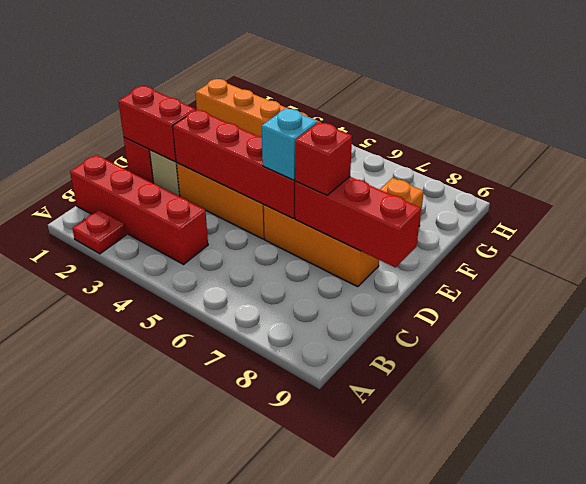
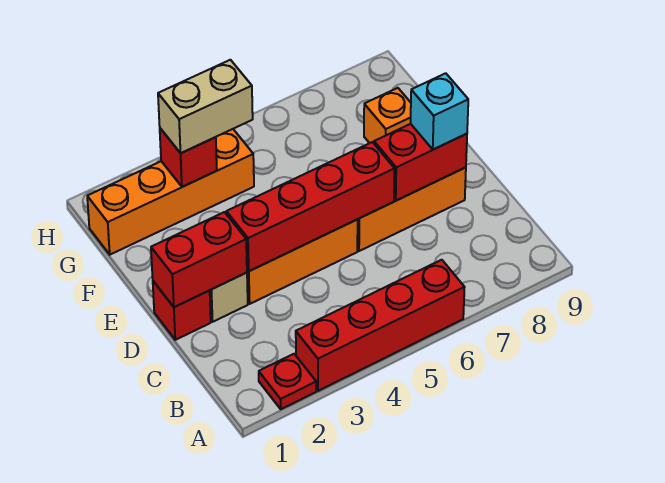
red 1x4 brick [70,155,208,264] -> red 1x4 brick moved to [296,260,465,391]
cyan 1x1 brick [262,108,318,180] -> cyan 1x1 brick moved to [411,73,468,150]
red 1x3 brick [295,177,421,267] -> red 1x2 brick [374,124,467,201]
red 1x1 brick [295,122,352,195] -> red 1x1 brick moved to [160,128,217,187]
none -> tan 1x2 brick [158,60,253,153]

